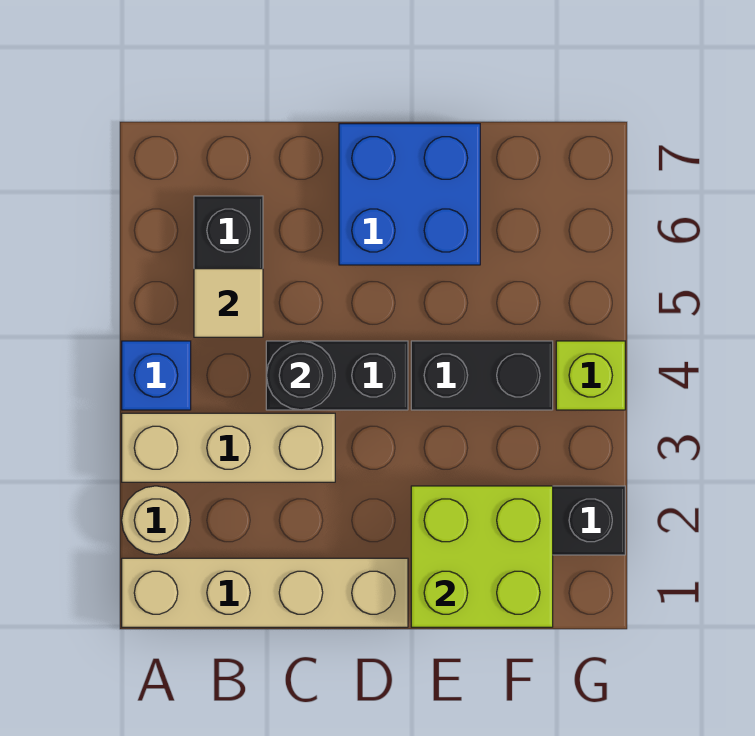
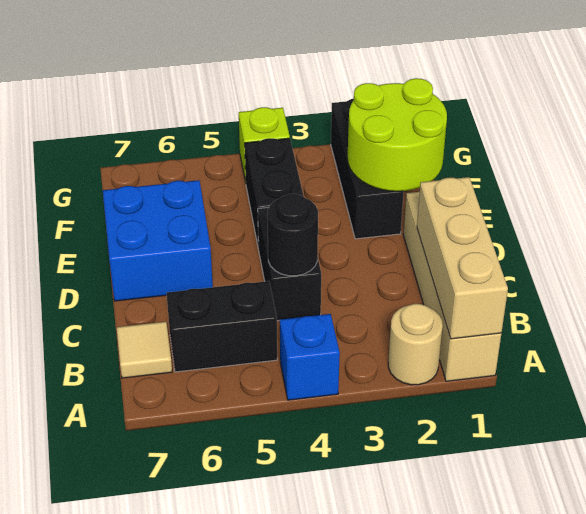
tan 1x3 brick [122,413,335,482] -> tan 1x3 brick moved to [417,177,508,339]
tan 1x1 tile [194,269,263,337] -> tan 1x1 tile moved to [117,322,172,378]
lime 2x2 brick [411,486,553,627] -> lime 2x2 round brick [347,78,447,191]

